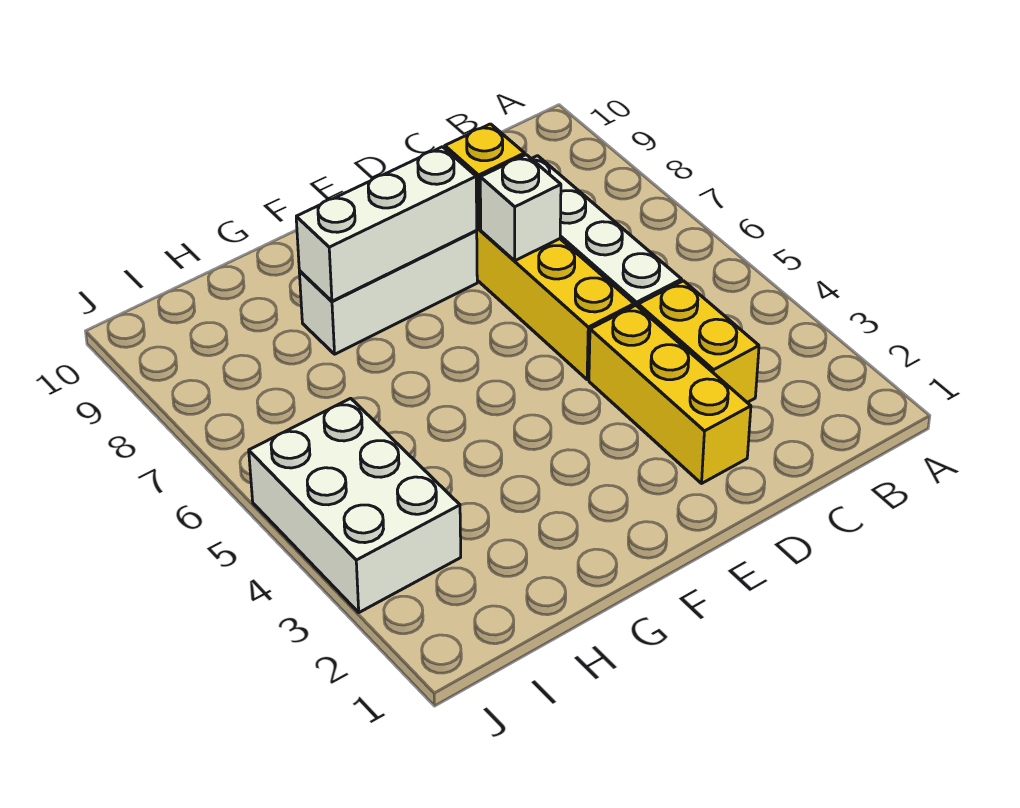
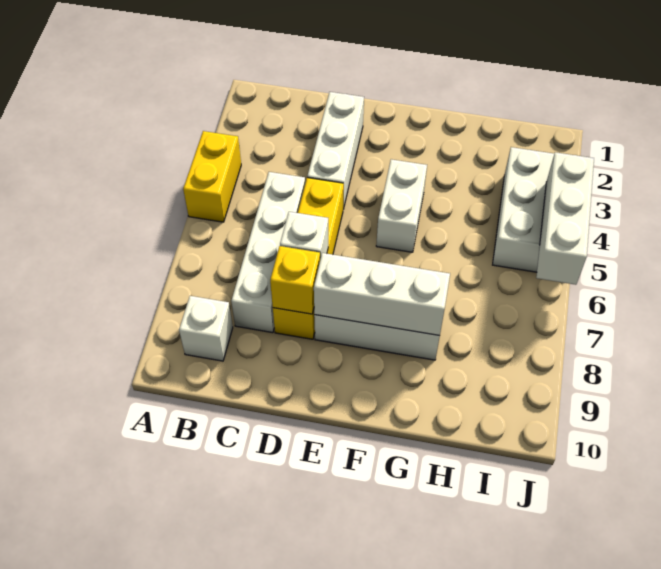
none -> white 1x1 brick [179,296,233,361]
yellow 1x2 brick [638,281,759,402] -> yellow 1x2 brick moved to [183,131,241,222]
yellow 1x3 brick [589,305,751,483] -> white 1x3 brick [307,92,364,209]
none -> white 1x2 brick [376,159,427,252]
none -> white 1x3 brick [536,152,594,285]

